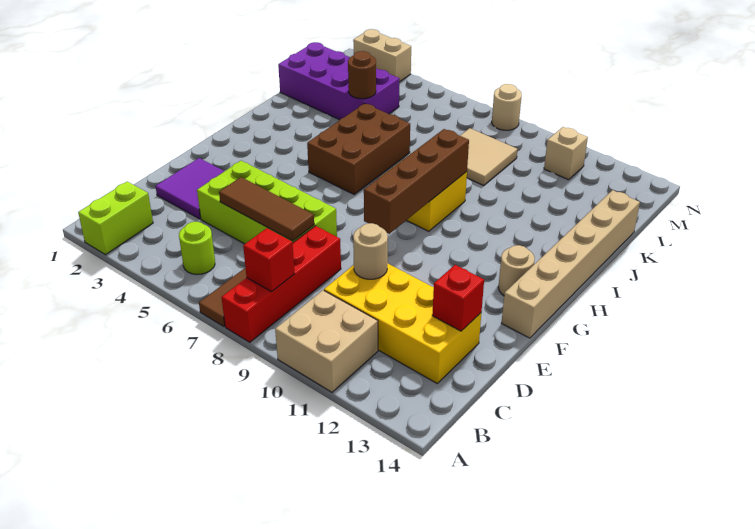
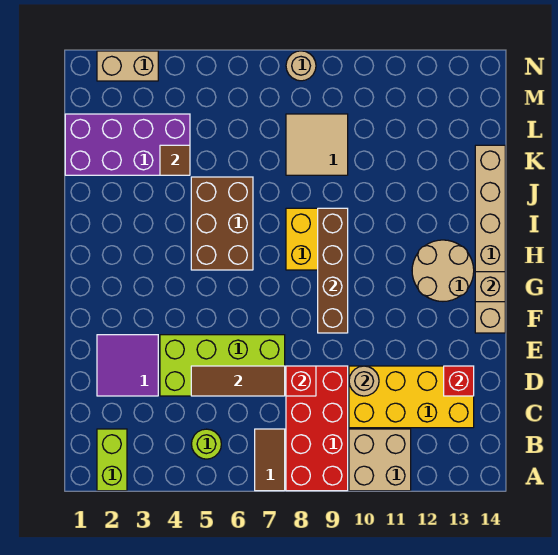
red 1x4 brick [222,226,341,342] -> red 2x4 brick [286,366,348,491]
red 1x1 brick [243,228,294,292] -> red 1x1 brick moved to [286,366,316,396]
tan 1x1 round brick [498,245,535,295] -> tan 2x2 round brick [412,240,474,301]
brown 1x1 round brick [348,51,376,99] -> brown 1x1 tile [160,145,190,175]
tan 1x1 brick [544,127,588,180] -> tan 1x1 brick moved to [475,272,505,302]

